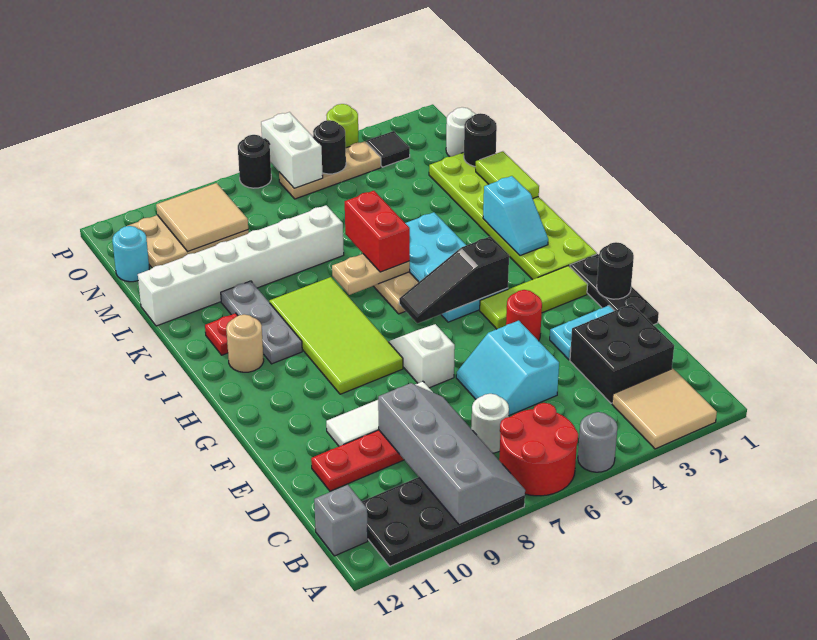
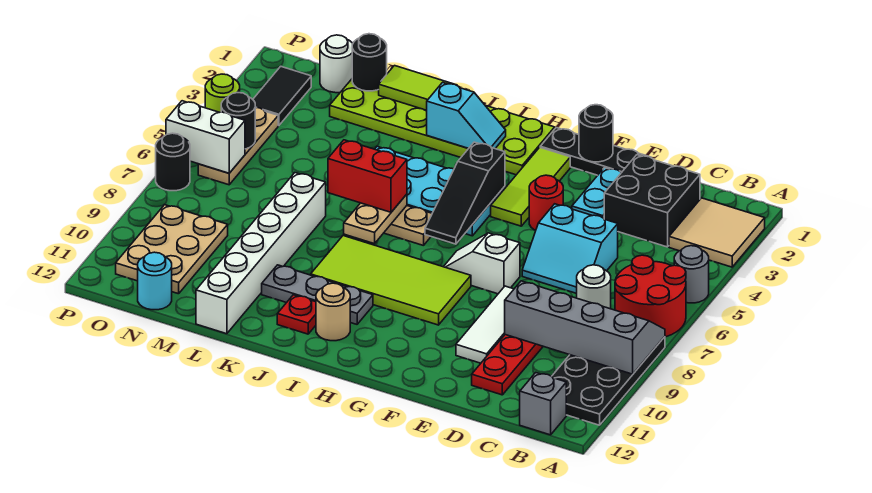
tan 2x2 tile [156,183,248,251] -> none
black 1x1 tile [366,131,410,167] -> black 1x2 tile [253,66,311,126]

